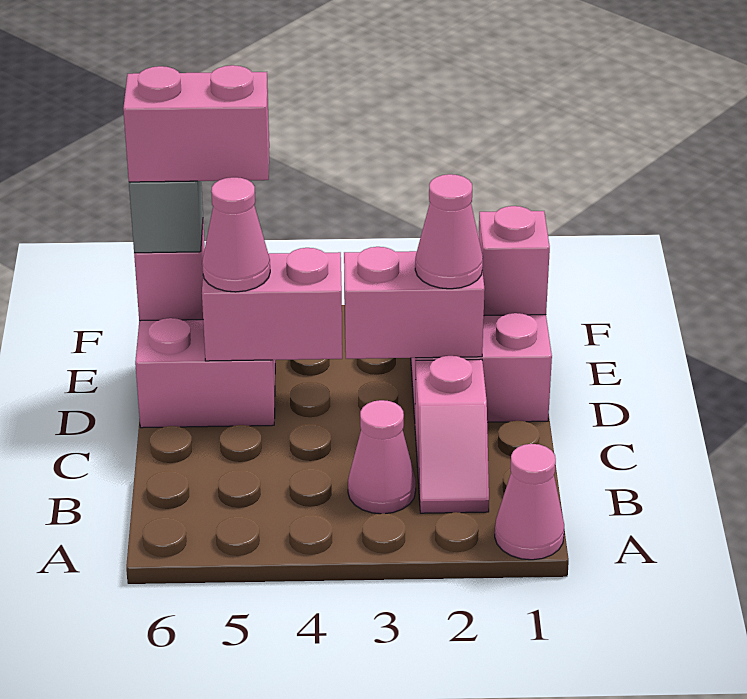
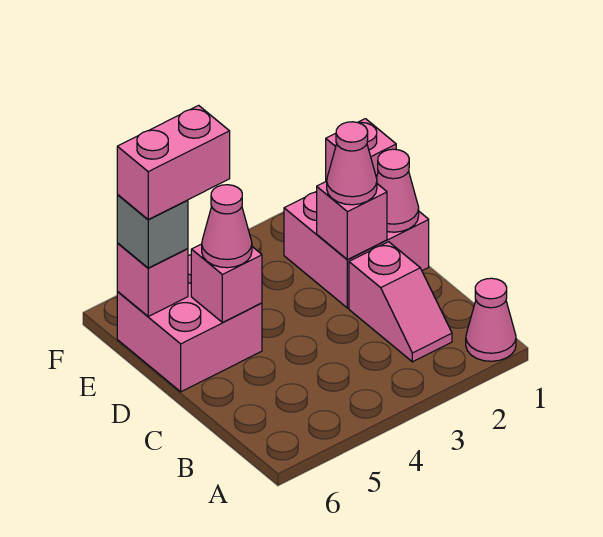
pink 1x1 cone [348,400,416,514] -> pink 1x1 cone moved to [376,149,419,232]
pink 1x2 brick [344,247,485,359] -> pink 1x1 brick [317,181,387,260]
pink 1x2 brick [202,248,342,361] -> pink 1x1 brick [191,244,262,322]

